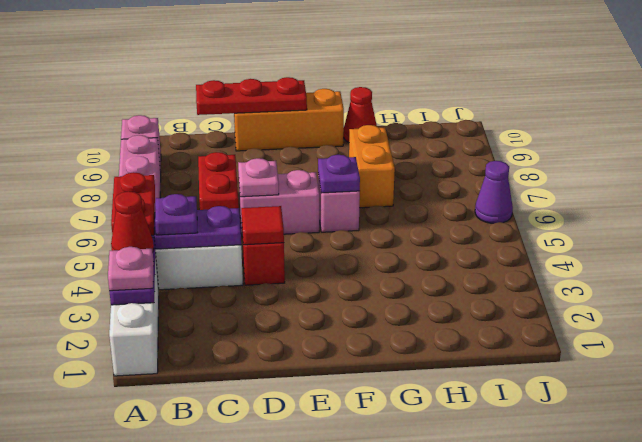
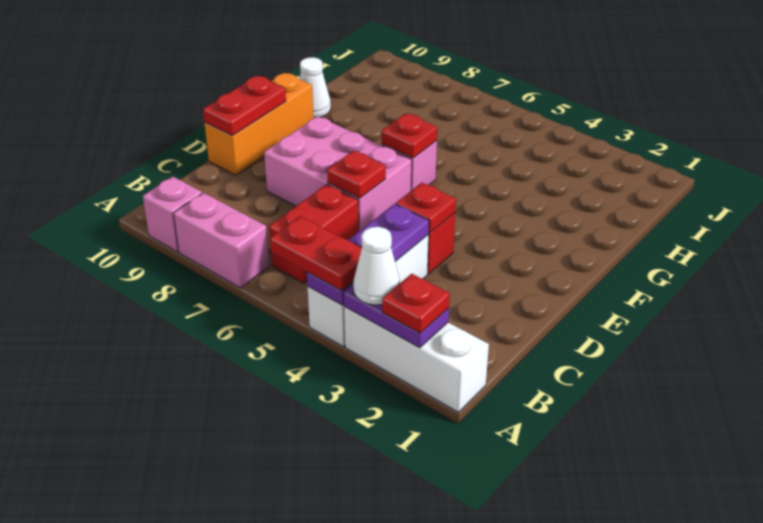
pink 1x1 plate [108,247,154,291] -> red 1x1 plate [382,274,450,333]
red 1x1 cone [111,191,154,251] -> white 1x1 cone [353,227,400,305]
purple 1x1 plate [155,194,198,235] -> none
red 1x2 brick [198,152,239,210] -> red 1x2 brick turned to [269,184,359,283]
red 1x3 plate [196,77,307,115] -> red 1x2 plate [203,76,286,136]
red 1x1 tile [241,206,284,245] -> red 1x1 plate [396,183,456,233]
pink 1x2 brick [239,170,319,234] -> pink 2x3 brick [264,116,412,231]
pink 1x1 plate [238,158,279,197] -> red 1x1 plate [327,151,386,198]
purple 1x1 plate [318,155,360,193] -> red 1x1 plate [382,113,437,158]
orange 1x2 brick [349,125,395,208] -> none
red 1x1 cone [343,87,377,143] -> white 1x1 cone [300,57,331,118]
purple 1x1 cone [475,161,513,223] -> none

